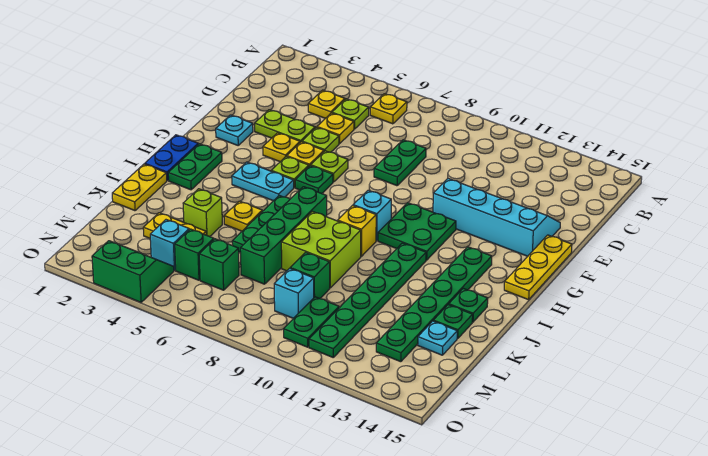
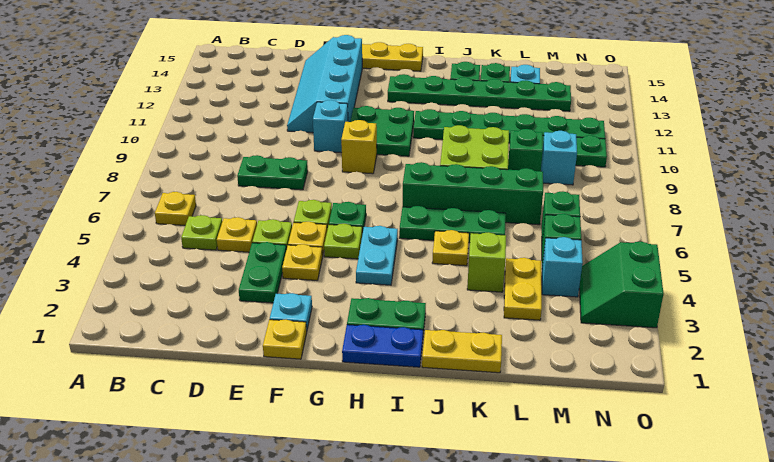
yellow 1x1 plate [308,90,345,118] -> yellow 1x1 plate moved to [263,319,307,359]
lime 1x2 plate [255,110,315,142] -> green 1x2 plate [239,242,286,303]
cyan 1x1 brick [353,190,391,241] -> cyan 1x1 brick moved to [313,100,348,153]
yellow 1x1 brick [338,206,376,256] -> yellow 1x1 brick moved to [341,120,377,174]

